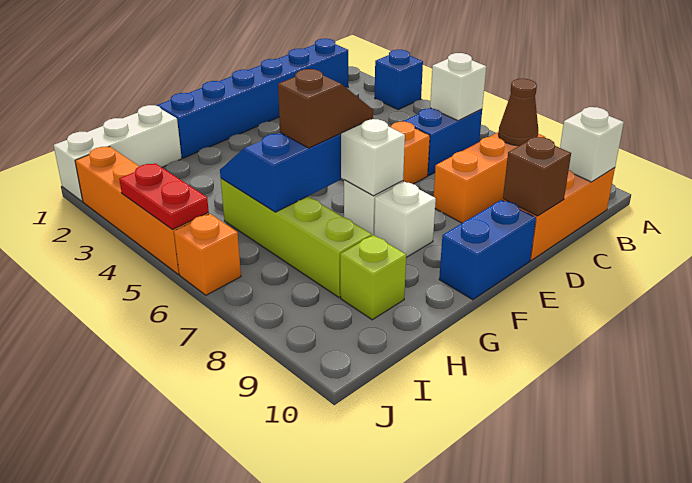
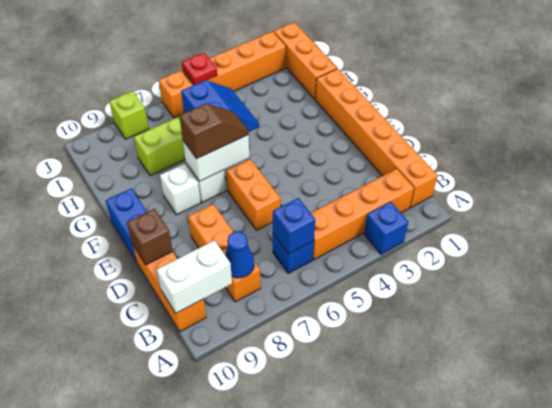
blue 1x6 brick [157,39,348,158] -> orange 1x6 brick [315,69,438,208]
none -> orange 1x4 brick [311,169,414,260]
blue 1x2 brick [404,108,482,175] -> blue 1x1 brick [273,234,314,273]
white 1x1 brick [430,53,486,121] -> blue 1x1 brick [273,198,315,254]
brown 1x1 cone [498,79,538,146] -> blue 1x1 cone [225,232,254,278]
white 1x1 brick [560,107,624,182] -> white 1x2 brick [157,240,232,313]
brown 1x2 slope [278,69,373,148] -> brown 1x2 slope turned to [179,104,249,159]
white 1x3 brick [54,105,182,202] -> orange 1x3 brick [274,22,337,99]
lime 1x1 brick [340,235,406,320] -> lime 1x1 brick moved to [109,91,149,139]
red 1x2 plate [119,163,209,230] -> red 1x1 plate [182,53,217,85]

